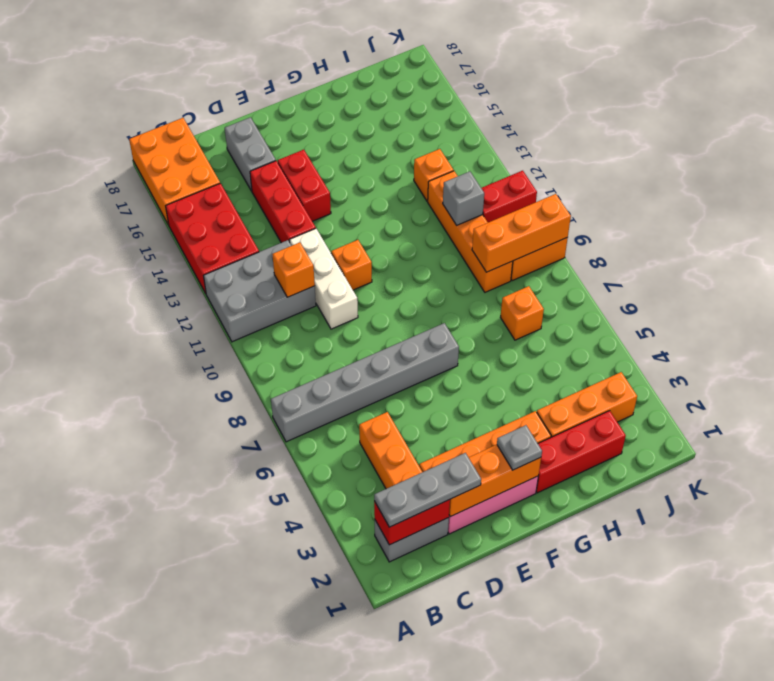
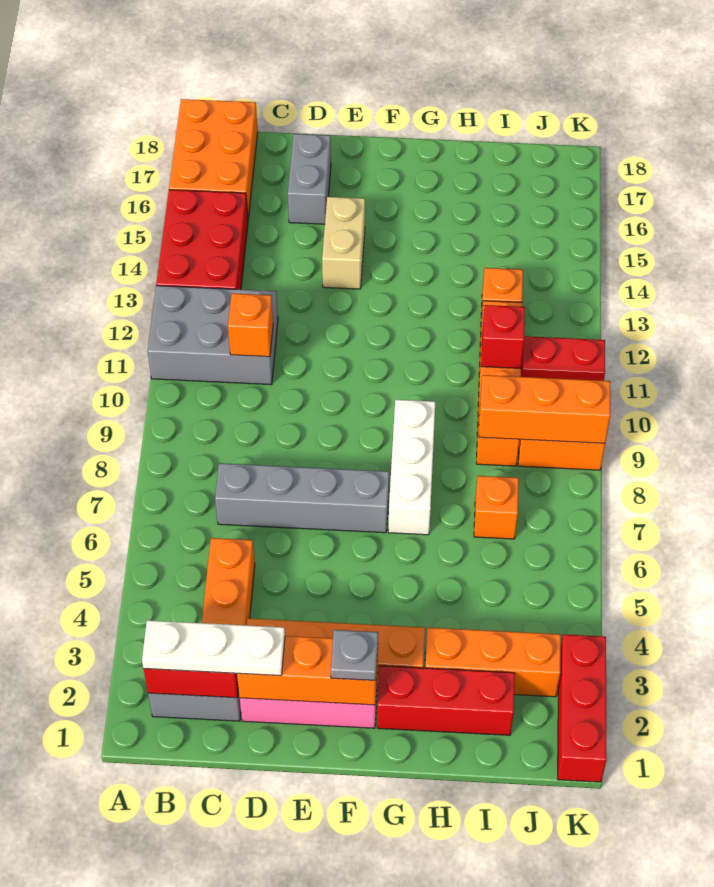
grey 1x6 brick [271,323,459,442] -> grey 1x4 brick [215,463,389,533]
grey 1x3 plate [374,453,481,527] -> white 1x3 plate [142,620,285,676]
white 1x3 brick [289,229,358,329] -> white 1x3 brick moved to [388,400,435,535]
red 1x3 brick [250,161,316,243] -> red 1x3 brick moved to [558,634,606,782]
orange 1x1 brick [331,240,372,290] -> none
red 1x2 brick [278,150,331,221] -> tan 1x2 brick [322,197,365,289]
grey 1x1 brick [443,172,484,225] -> red 1x1 brick [481,305,525,368]

